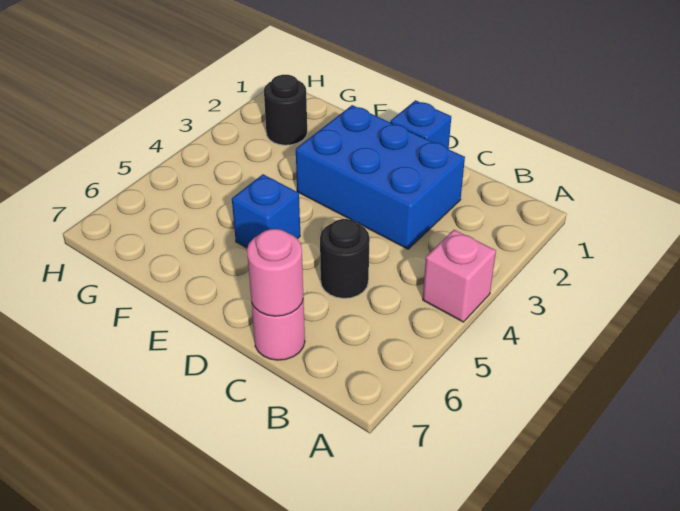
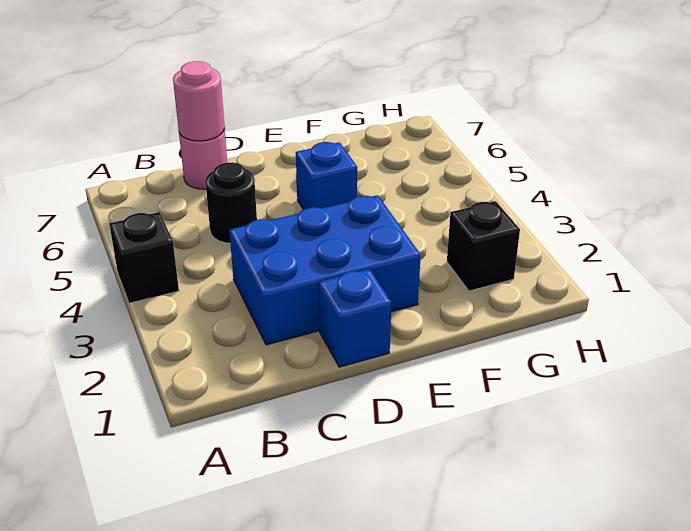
pink 1x1 brick [423,230,496,322] -> black 1x1 brick [109,212,179,303]
black 1x1 round brick [264,75,307,145] -> black 1x1 brick [447,201,520,291]

